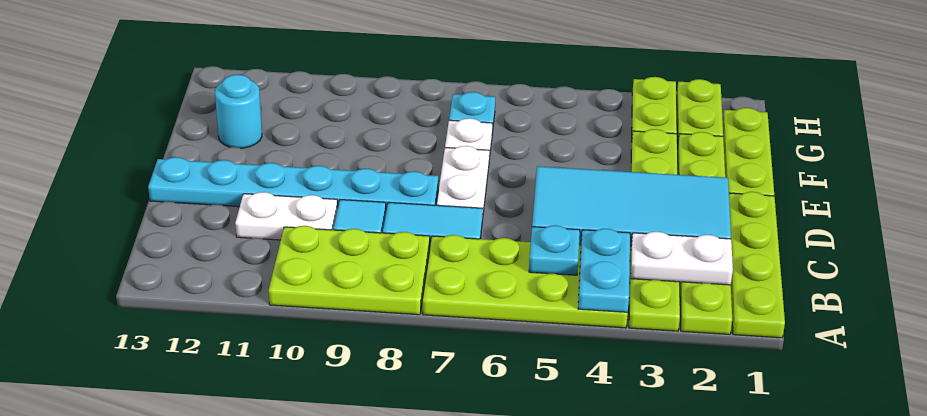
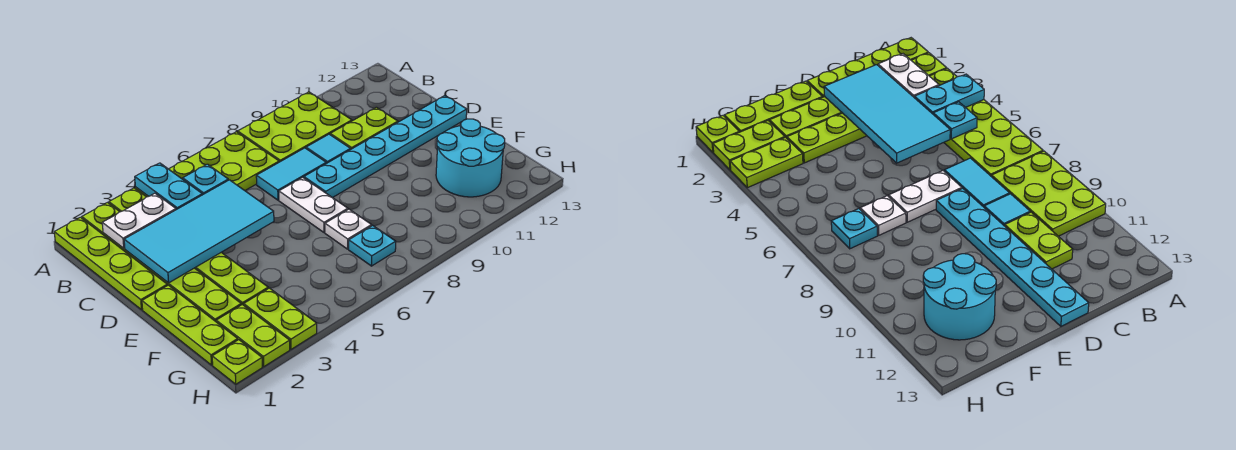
white 1x2 plate [235,192,338,240] -> lime 1x2 plate [330,107,398,149]
cyan 1x1 round brick [215,75,262,148] -> cyan 2x2 round brick [436,119,505,197]
none -> lime 1x1 plate [212,340,262,384]

